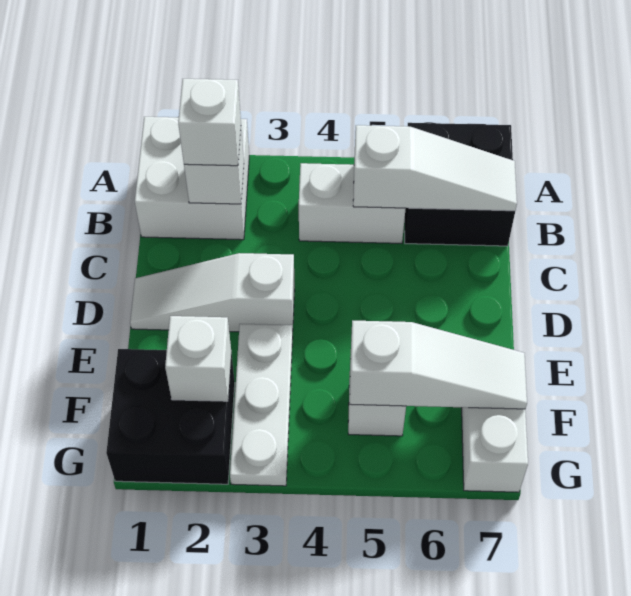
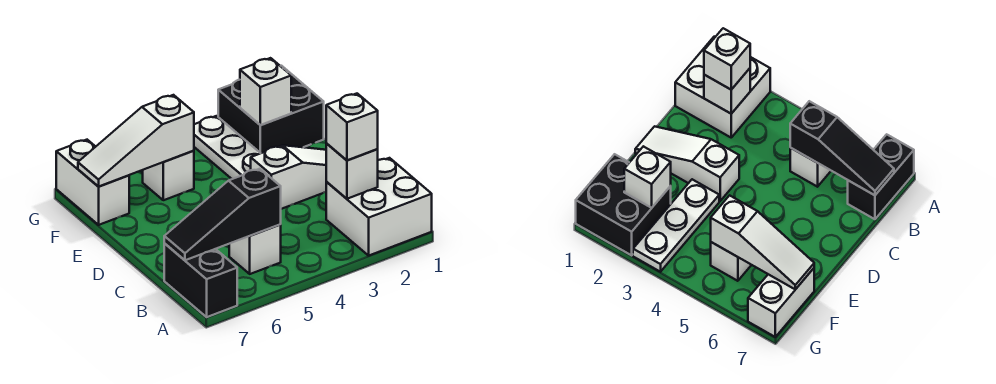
black 2x2 brick [405,123,515,246] -> black 1x2 brick [164,244,237,317]
white 1x2 brick [299,163,406,243] -> white 1x1 brick [229,225,281,274]
white 1x3 slope [353,125,517,211] -> black 1x3 slope [164,169,281,260]

